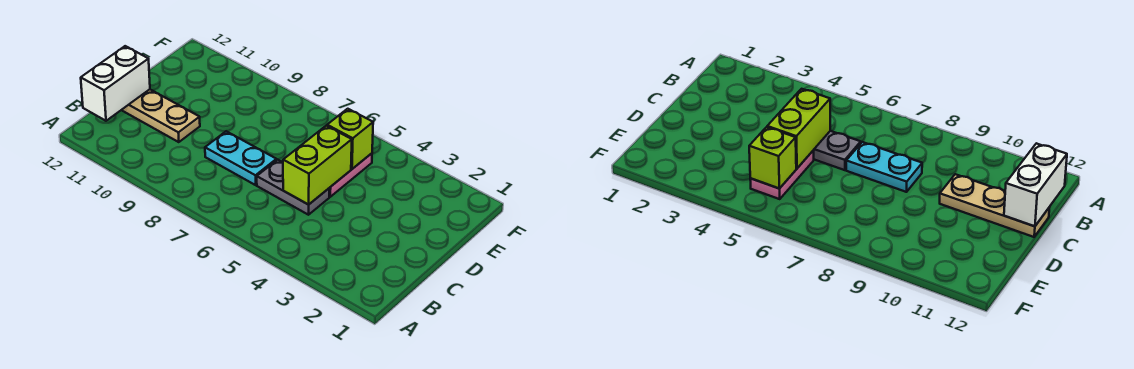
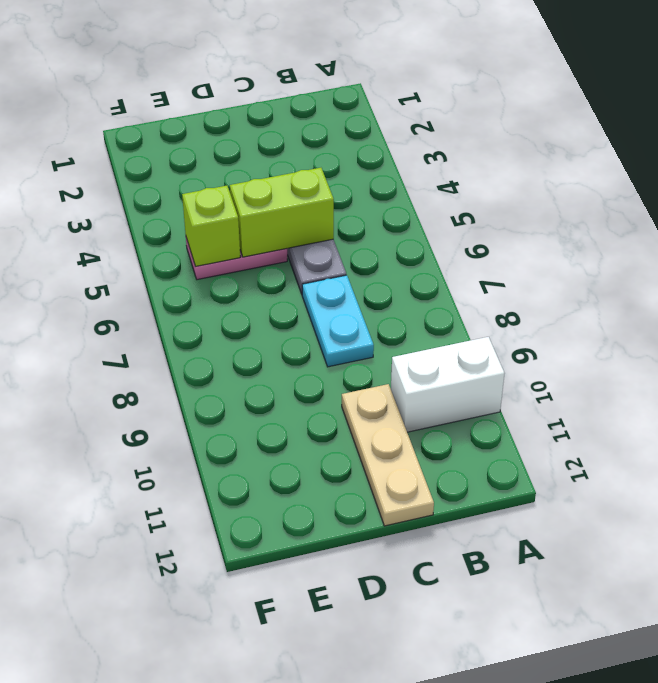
white 1x2 brick [81,46,150,121] -> white 1x2 brick moved to [391,337,505,432]

